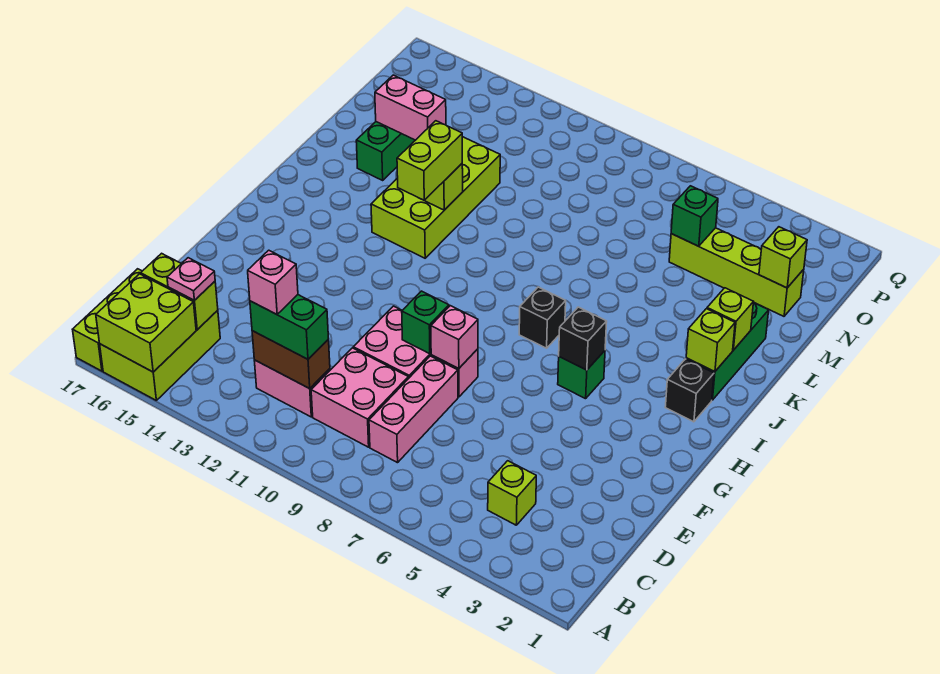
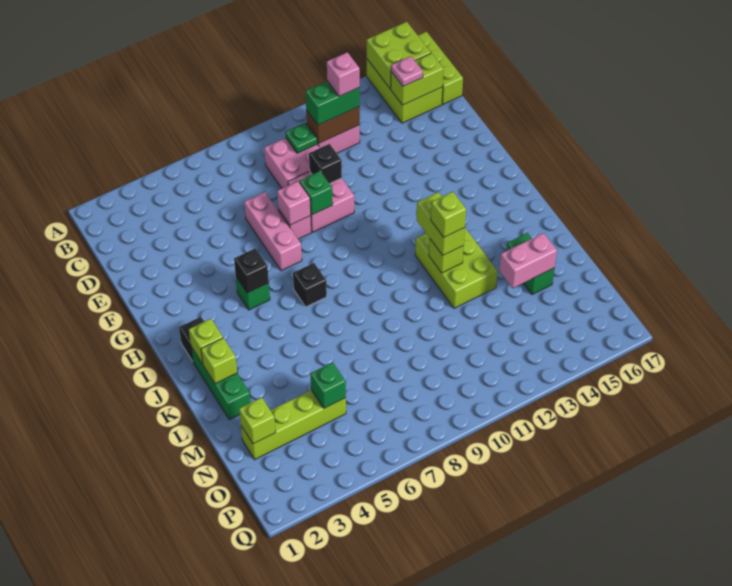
lime 1x1 brick [488,461,536,525] -> lime 1x1 brick moved to [431,192,466,237]
pink 1x3 brick [369,356,458,463] -> pink 1x3 brick moved to [244,192,302,271]
none -> green 1x1 plate [285,123,317,153]
none -> black 1x1 brick [309,144,342,184]
lime 2x4 brick [371,137,500,258] -> lime 2x3 brick [415,228,498,308]

